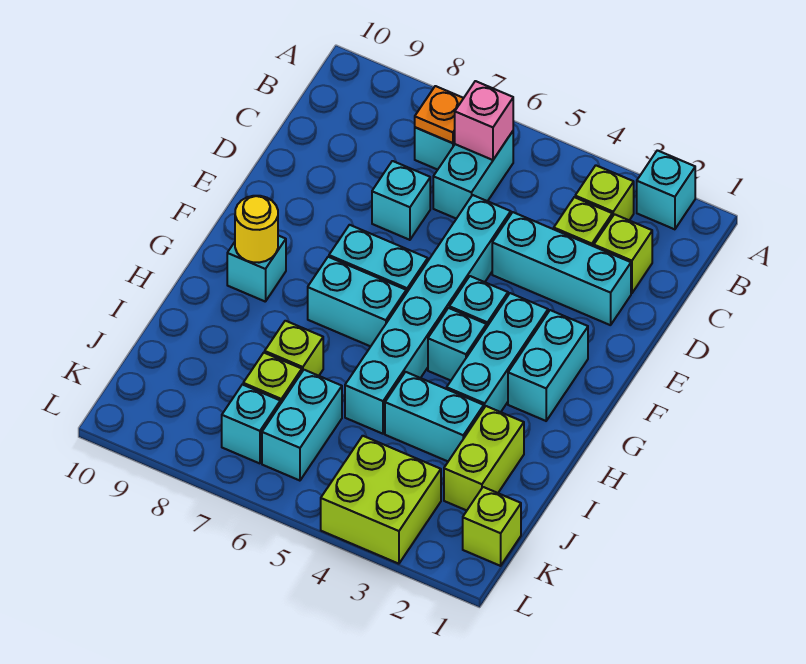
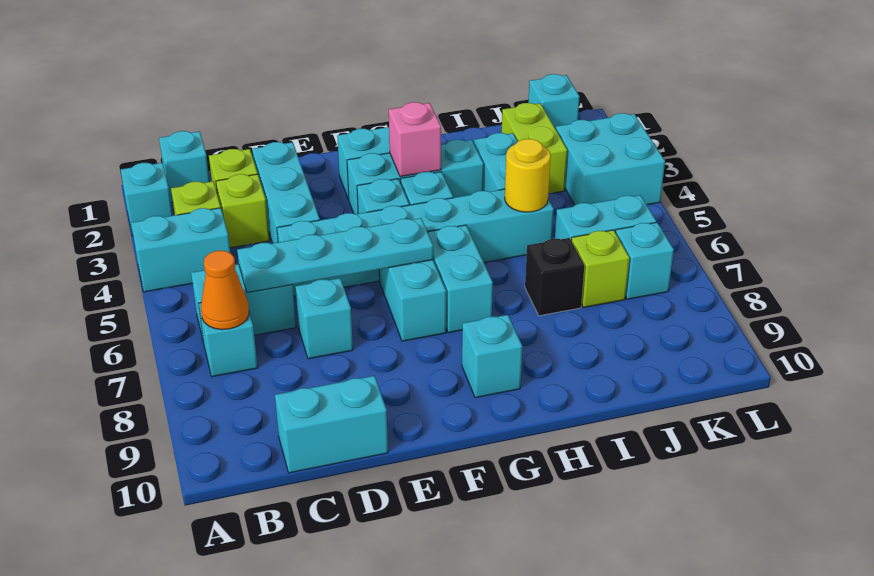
none -> cyan 1x2 brick [131,208,230,292]
none -> cyan 1x1 brick [159,131,210,202]
pink 1x1 brick [455,81,513,160] -> pink 1x1 brick moved to [389,102,441,177]
orange 1x1 plate [415,86,463,143] -> orange 1x1 cone [201,251,249,330]
none -> cyan 1x4 plate [237,218,433,292]
none -> cyan 1x2 brick [275,376,388,473]
yellow 1x1 round brick [235,196,278,263] -> yellow 1x1 round brick moved to [505,139,551,212]
lime 1x2 brick [444,406,524,510] -> lime 1x2 brick turned to [502,103,567,193]
lime 1x1 brick [265,321,323,376] -> black 1x1 brick [525,238,584,316]
lime 1x1 brick [463,487,521,566] -> cyan 1x1 brick [528,74,580,129]
lime 2x2 brick [321,436,441,564] -> cyan 2x2 brick [556,113,665,205]

